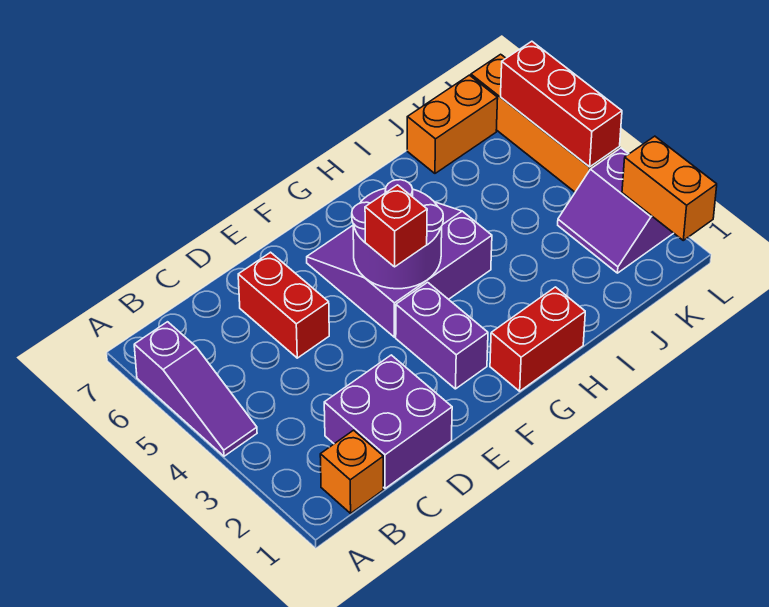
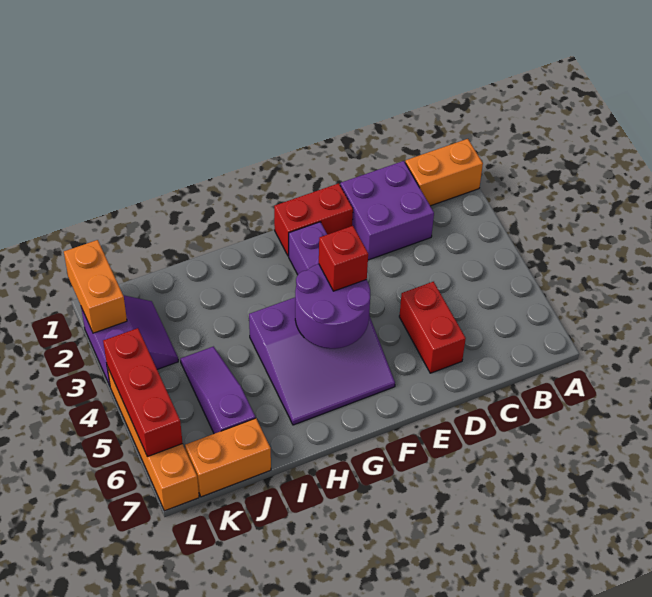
purple 1x3 slope [134,322,257,456] -> purple 1x3 slope moved to [181,347,255,434]
orange 1x1 brick [320,430,383,513] -> orange 1x2 brick [405,139,483,206]
red 1x2 brick [490,287,585,391] -> red 1x2 brick moved to [274,183,353,256]

